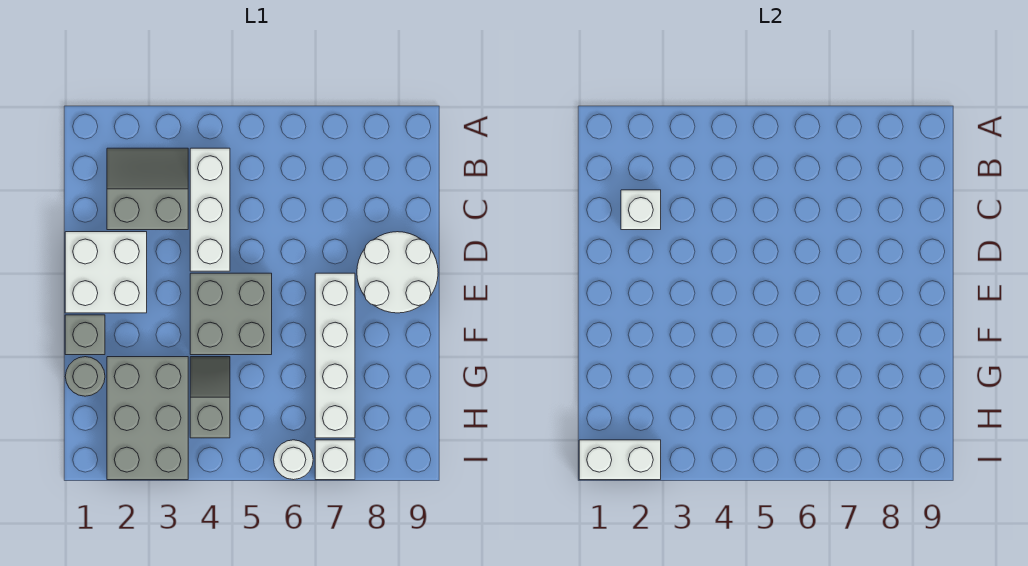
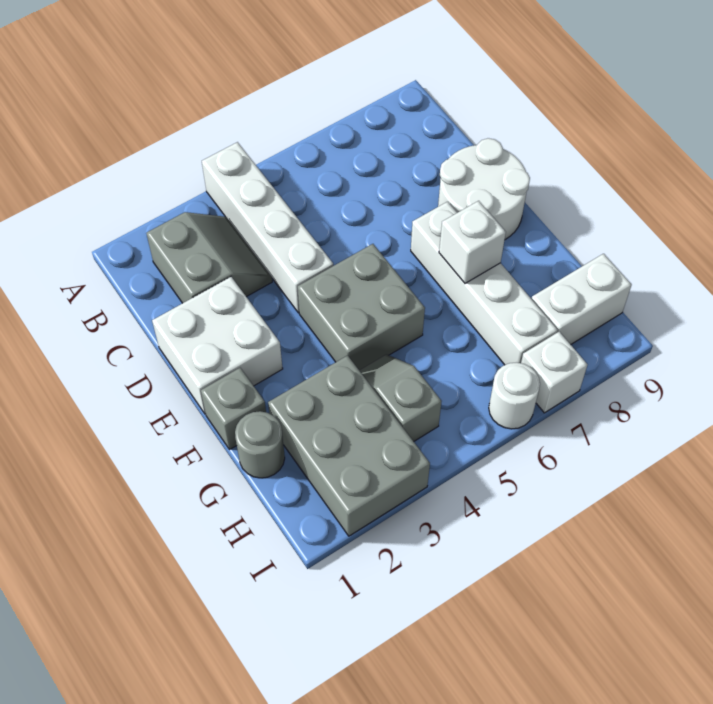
grey 2x2 slope [107,148,188,230] -> grey 2x2 slope turned to [147,212,272,303]
white 1x3 brick [190,148,230,271] -> white 1x4 brick [202,142,333,313]
white 1x1 brick [621,190,661,230] -> white 1x1 brick moved to [439,201,506,283]
white 1x2 brick [579,440,661,480] -> white 1x2 brick moved to [532,254,632,344]

